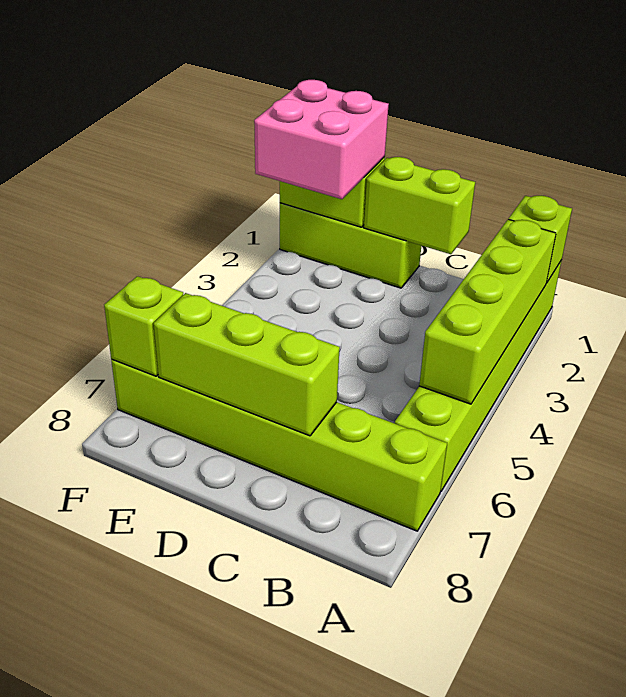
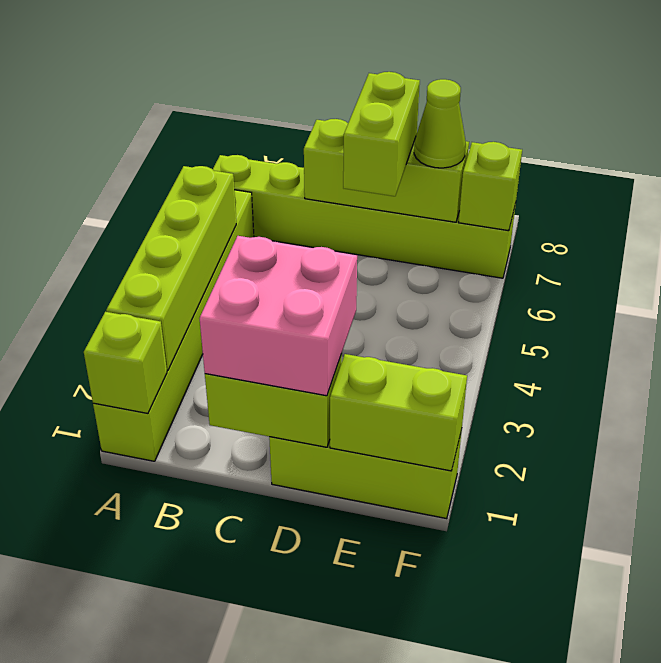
none -> lime 1x2 brick [343,72,420,196]
pink 2x2 brick [254,80,389,199] -> pink 2x2 brick moved to [200,236,357,396]
none -> lime 1x1 cone [414,79,466,168]

